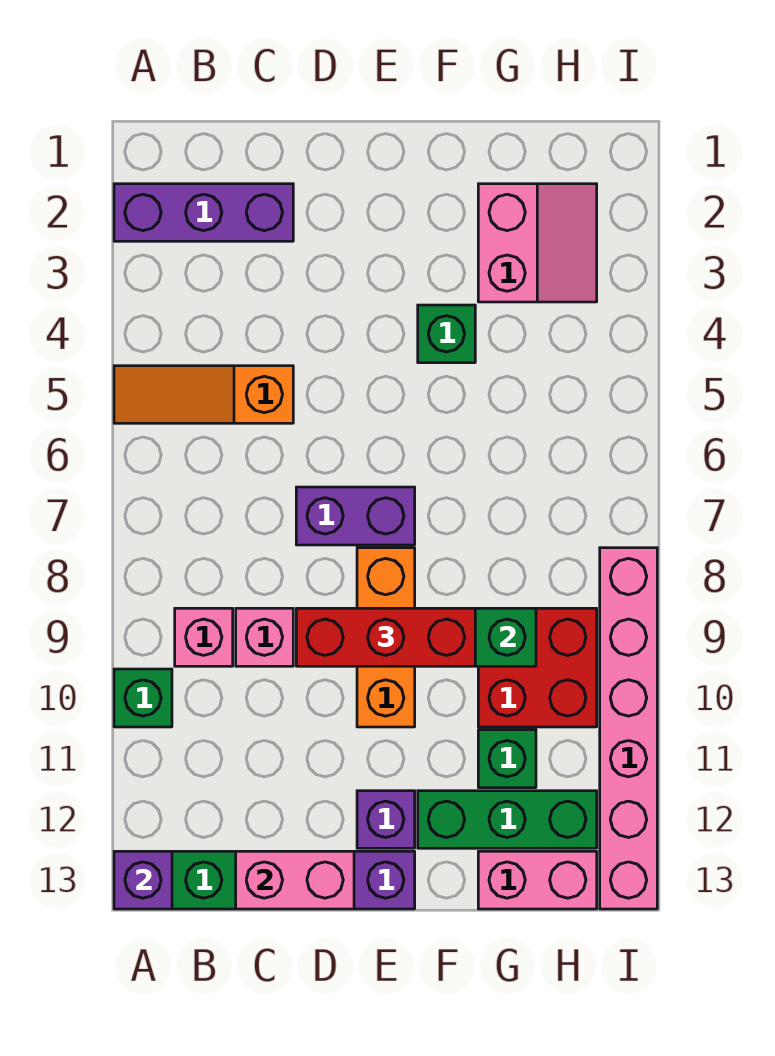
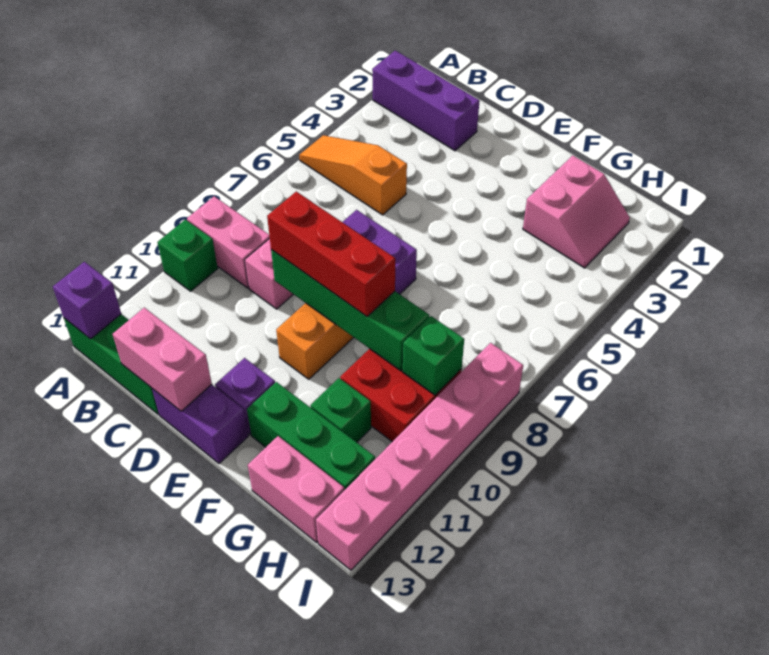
pink 1x1 brick [175,608,233,666] -> pink 1x2 brick [187,196,270,288]
green 1x1 brick [418,305,475,363] -> green 1x1 brick moved to [403,316,464,395]

